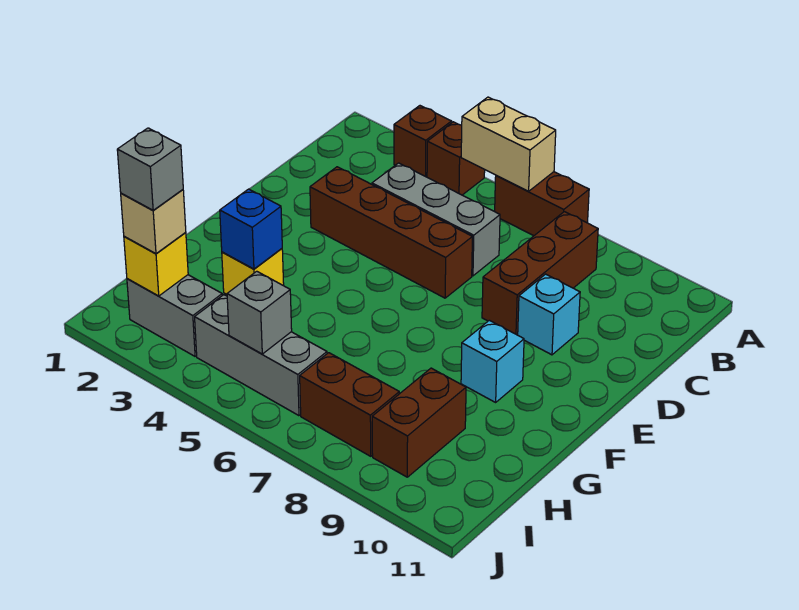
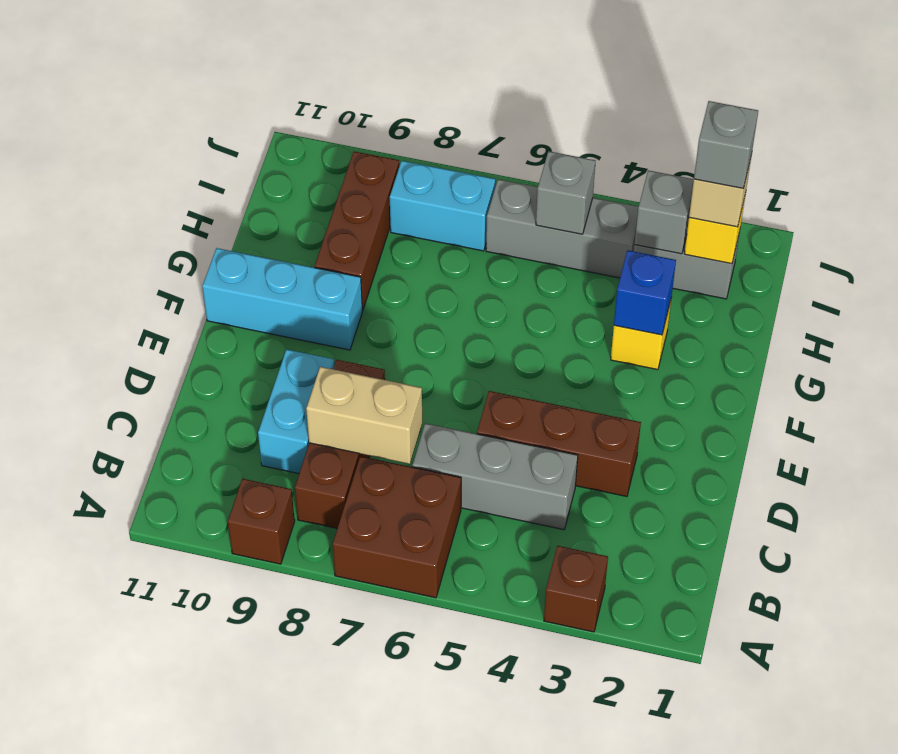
brown 1x1 brick [427,122,485,195] -> brown 1x1 brick moved to [228,479,295,564]
tan 1x2 brick [461,97,556,191] -> tan 1x2 brick moved to [306,367,422,464]
brown 1x2 brick [495,172,589,236] -> brown 2x2 brick [333,456,461,598]
brown 1x4 brick [310,167,472,298] -> brown 1x3 brick [477,391,641,496]
cyan 1x1 brick [518,274,580,355] -> cyan 1x2 brick [258,349,334,474]
cyan 1x1 brick [461,320,524,402] -> cyan 1x3 brick [202,248,363,350]
brown 1x2 brick [372,368,466,477] -> brown 1x3 brick [315,151,399,310]
none -> grey 1x1 brick [635,170,694,254]
brown 1x2 brick [300,353,399,456] -> cyan 1x2 brick [390,161,495,251]

